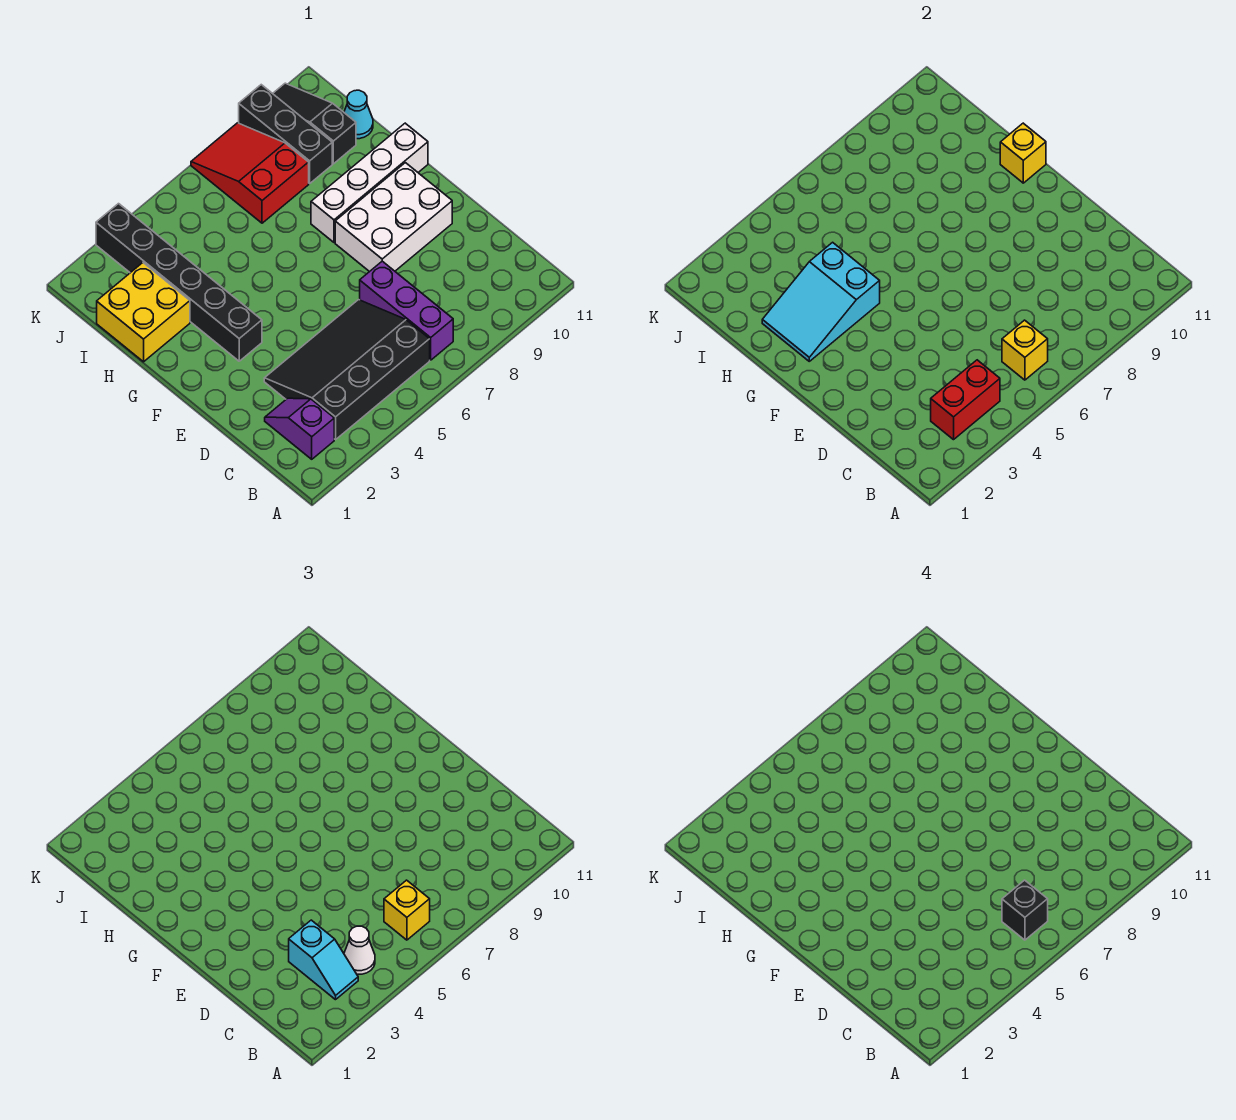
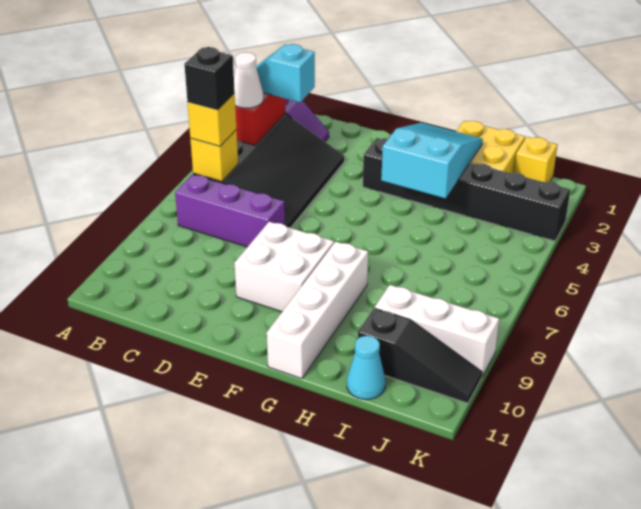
white 2x3 brick [335,163,452,272] -> white 2x2 brick [235,222,334,312]
yellow 1x1 brick [1000,123,1046,183] -> yellow 1x1 brick moved to [514,137,557,182]
red 2x3 slope [191,123,309,223] -> none
black 1x3 brick [239,85,332,183] -> white 1x3 brick [375,285,499,376]

